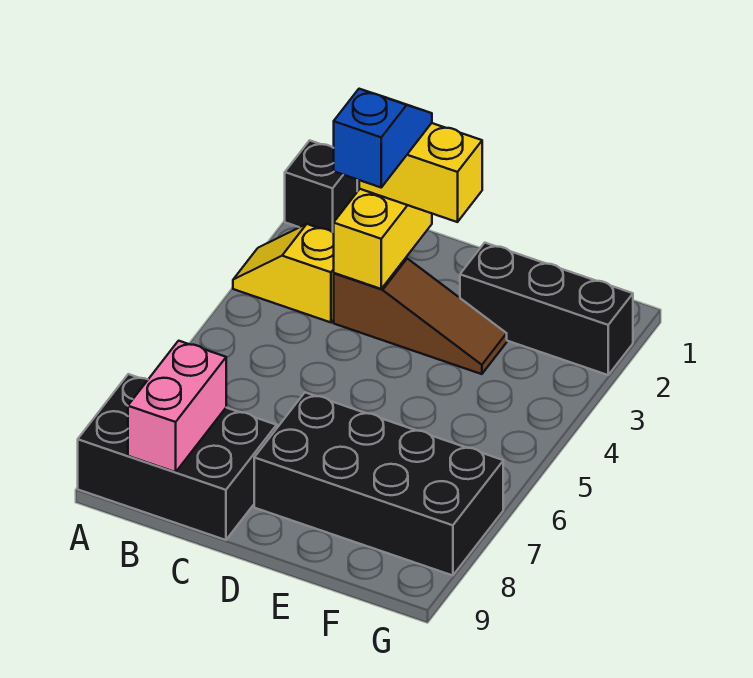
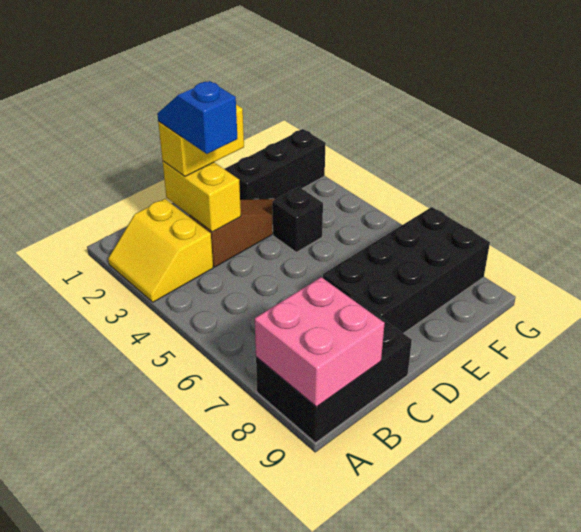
black 1x1 brick [285,140,357,233] -> black 1x1 brick moved to [272,187,323,252]
yellow 1x2 slope [233,224,334,322] -> yellow 2x2 slope [108,199,213,302]
pink 1x2 brick [128,341,226,472] -> pink 2x2 brick [255,277,385,407]

